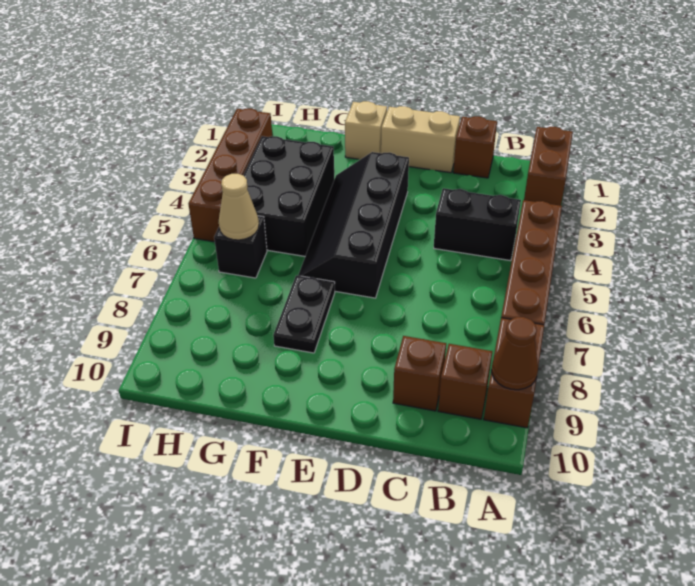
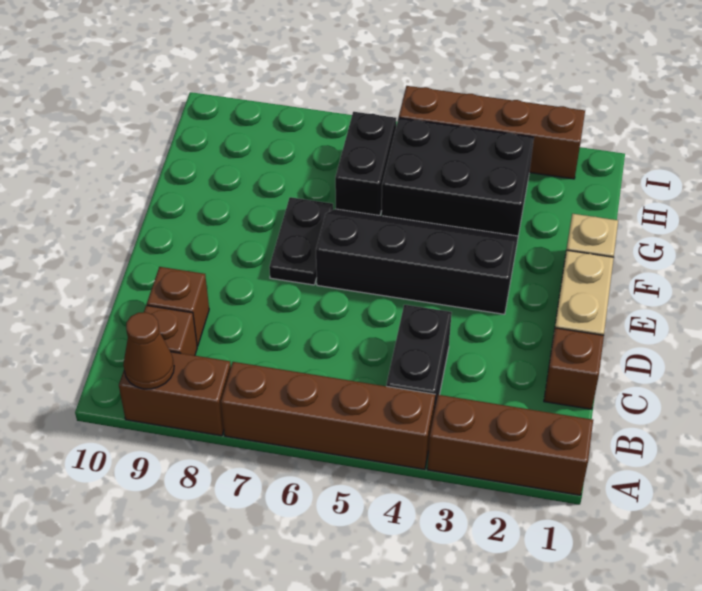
brown 1x2 brick [524,127,573,206] -> brown 1x3 brick [427,395,593,495]
black 1x2 plate [273,275,335,353] -> black 1x2 plate turned to [269,197,333,285]
black 1x1 brick [214,216,267,278] -> black 1x2 brick [335,112,396,216]
tan 1x1 cone [219,174,259,240] -> none

